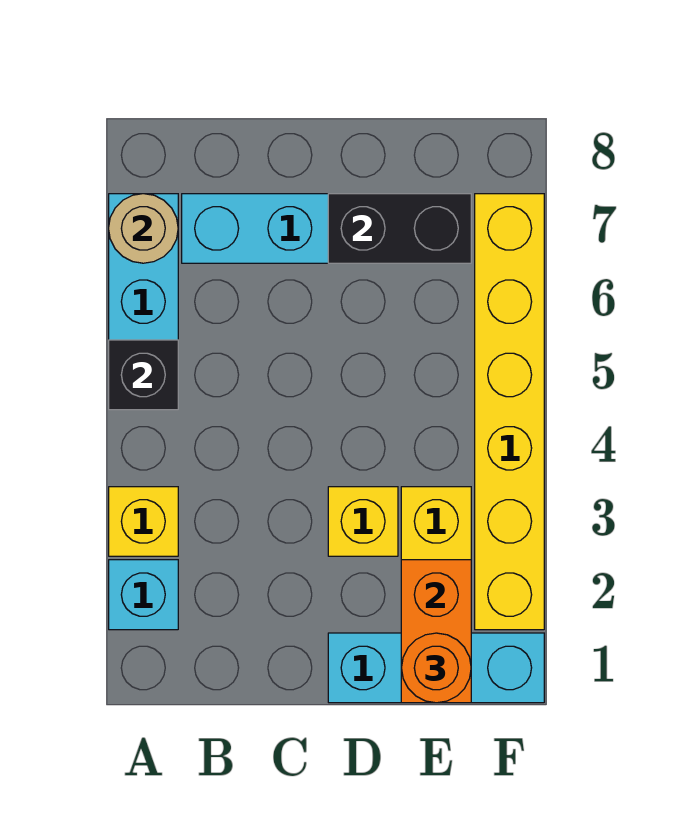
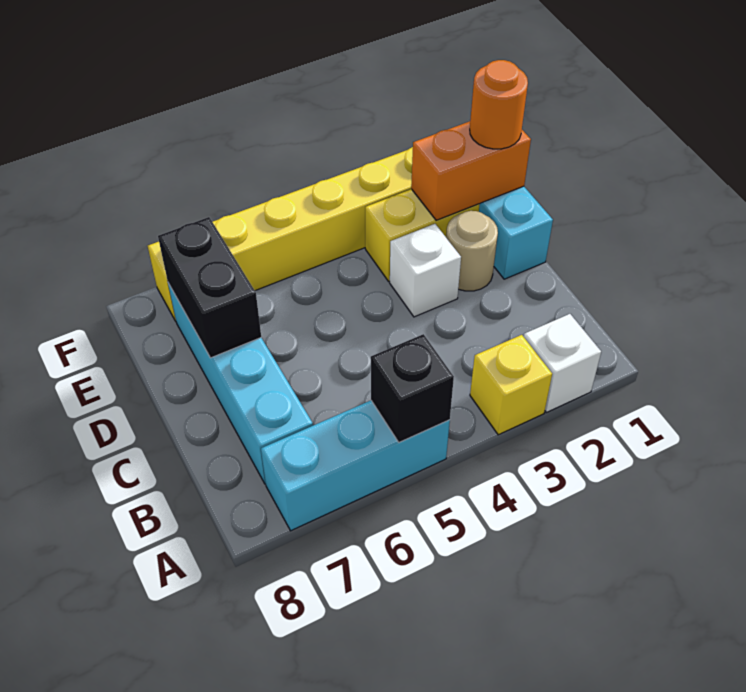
cyan 1x1 brick [109,560,178,630] -> white 1x1 brick [524,314,601,412]
tan 1x1 round brick [109,194,178,263] -> tan 1x1 round brick moved to [446,211,498,291]
yellow 1x1 brick [328,487,398,556] -> white 1x1 brick [390,224,461,317]

